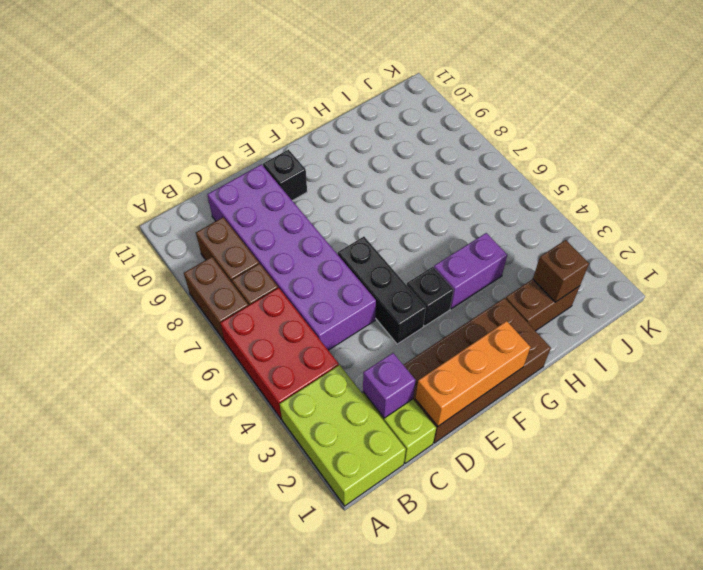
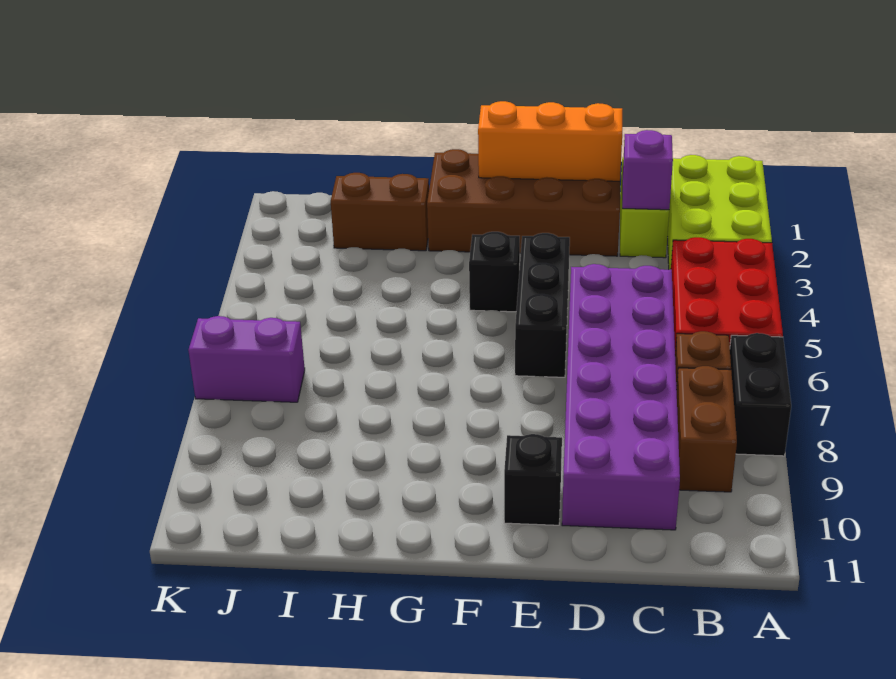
brown 1x2 brick [184,257,248,341] -> black 1x2 brick [730,333,791,456]
purple 1x2 brick [434,233,507,309] -> purple 1x2 brick moved to [188,316,305,402]
brown 1x1 brick [533,240,589,302] -> none

